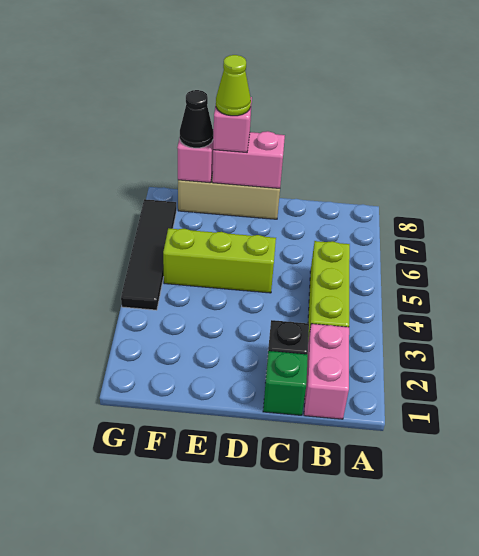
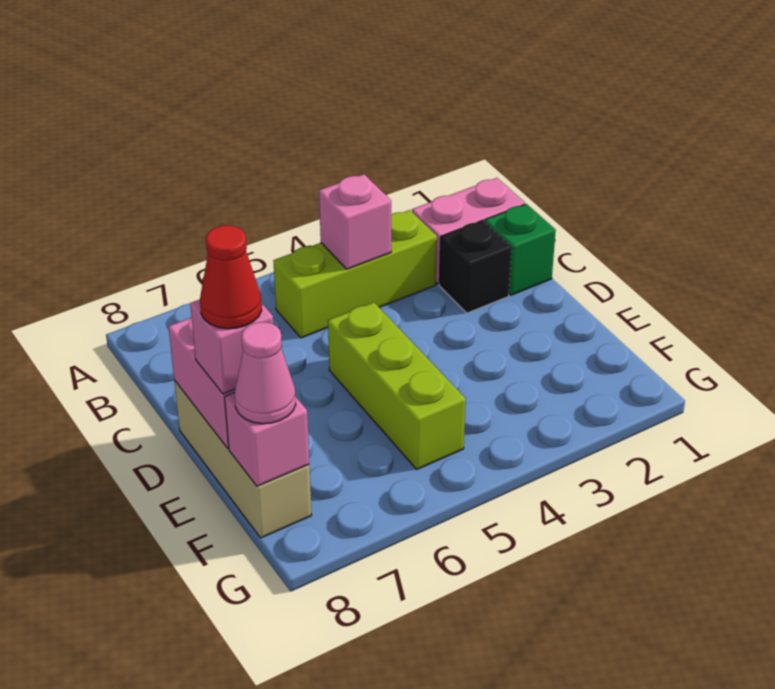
none -> pink 1x1 brick [319,174,391,269]
lime 1x1 cone [216,55,251,116] -> red 1x1 cone [200,225,262,329]
black 1x1 cone [180,90,213,148] -> pink 1x1 cone [235,322,296,424]
black 1x4 tile [121,199,176,310] -> none

